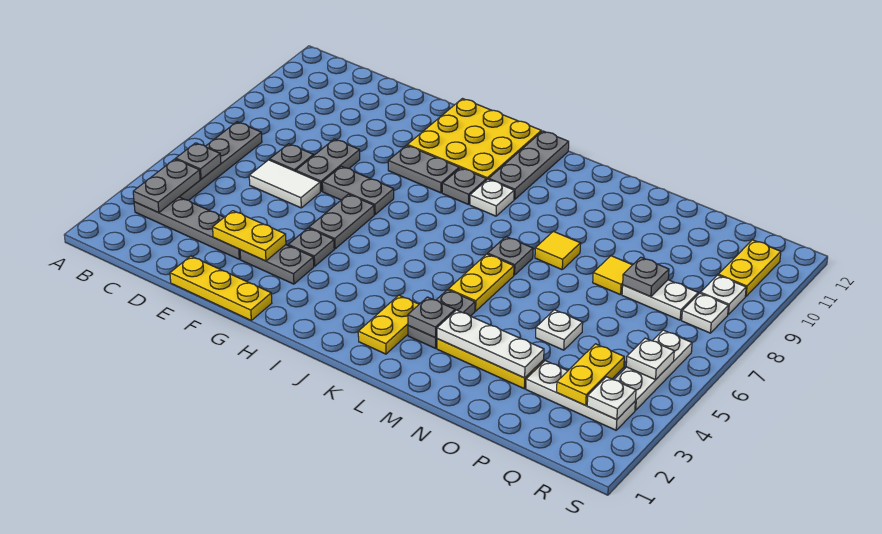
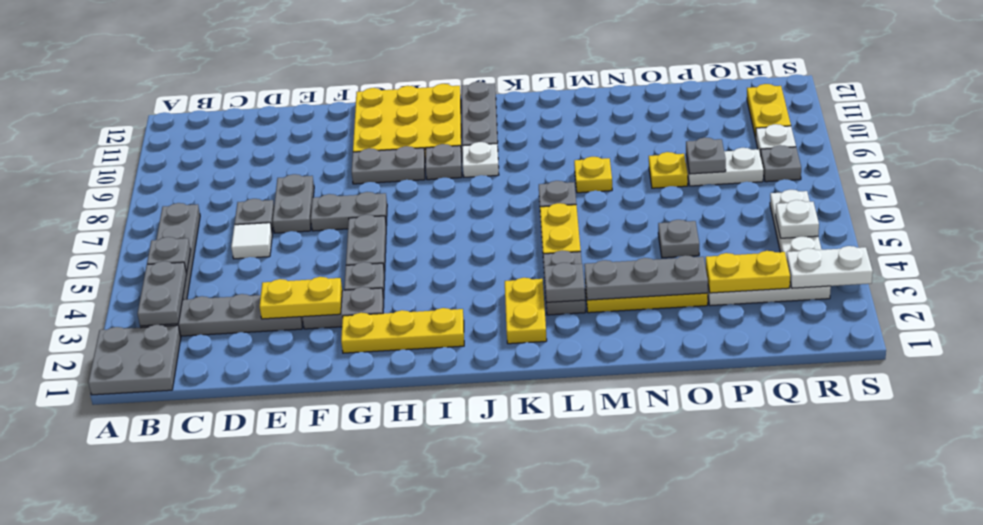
none -> grey 2x2 plate [88,325,181,395]
white 1x2 tile [249,160,320,208] -> white 1x1 tile [231,223,272,259]
yellow 1x3 plate [170,256,272,320] -> yellow 1x3 plate moved to [341,308,464,353]
white 1x3 plate [437,310,544,378] -> grey 1x3 plate [584,255,708,300]
yellow 1x1 tile [535,231,580,270] -> yellow 1x1 plate [574,157,612,193]
white 1x1 plate [536,310,583,350] -> grey 1x1 plate [658,220,699,258]
yellow 1x1 tile [593,256,632,295] -> yellow 1x1 plate [649,152,688,188]
yellow 1x2 plate [557,344,624,405] -> yellow 1x2 plate turned to [706,251,790,293]
white 1x1 plate [587,377,636,420] -> white 1x2 plate [787,246,873,288]
white 1x1 plate [682,293,728,333] -> grey 1x1 plate [761,145,801,182]

